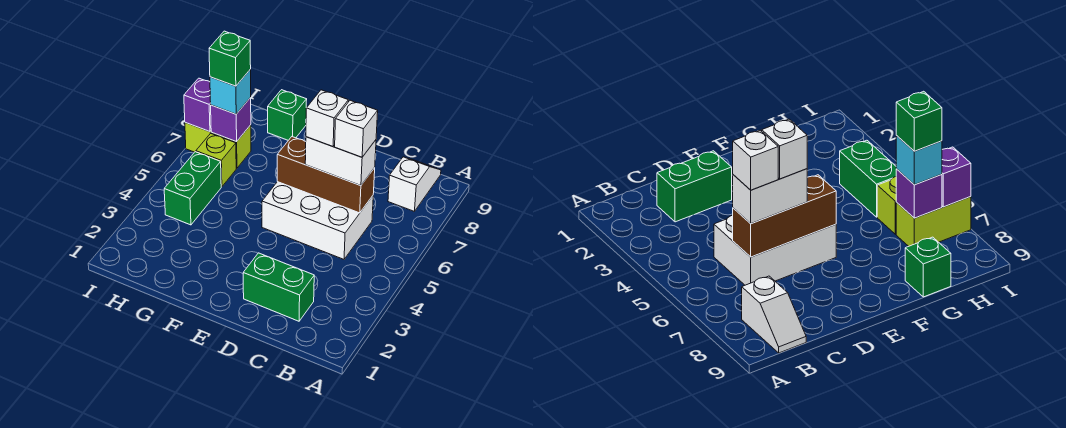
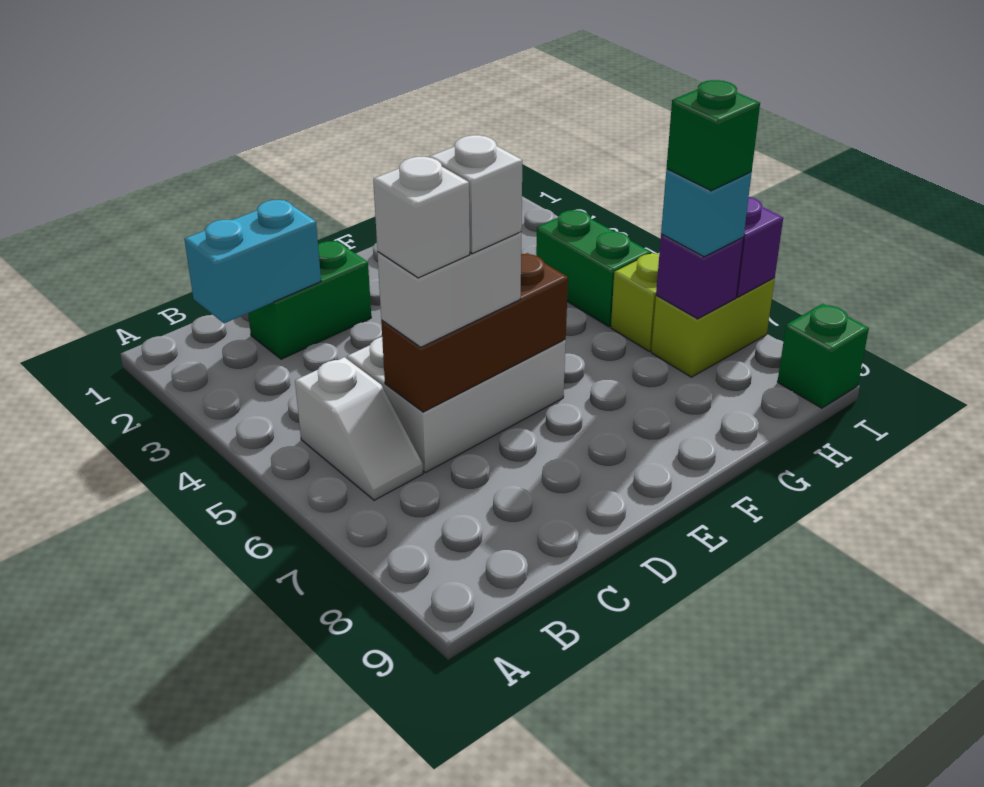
none -> cyan 1x2 brick [184,200,321,323]
white 1x2 slope [388,157,441,211] -> white 1x2 slope moved to [295,357,423,500]
green 1x1 brick [268,90,307,140] -> green 1x1 brick moved to [778,304,869,408]

